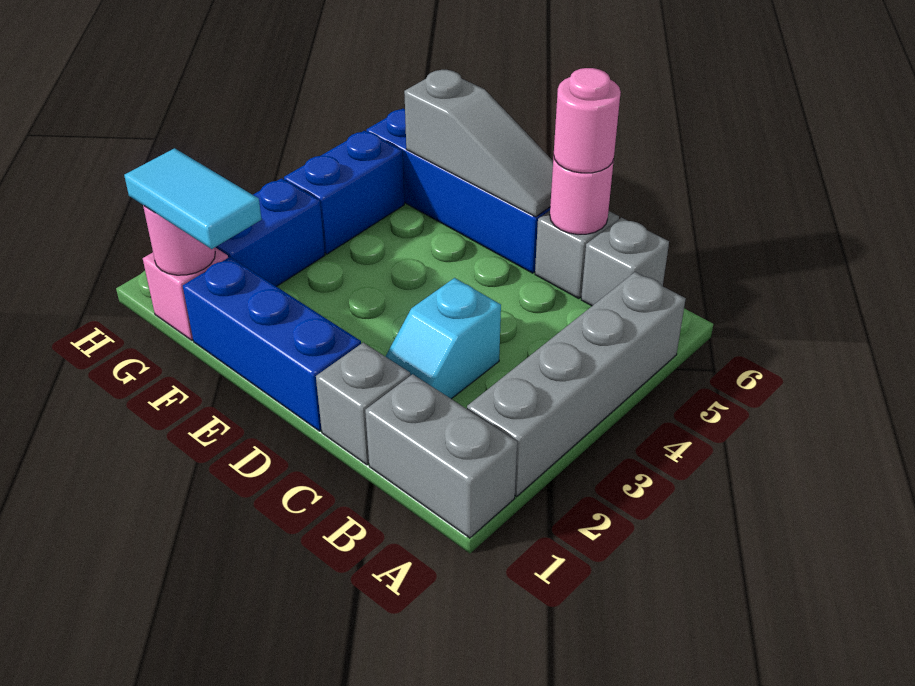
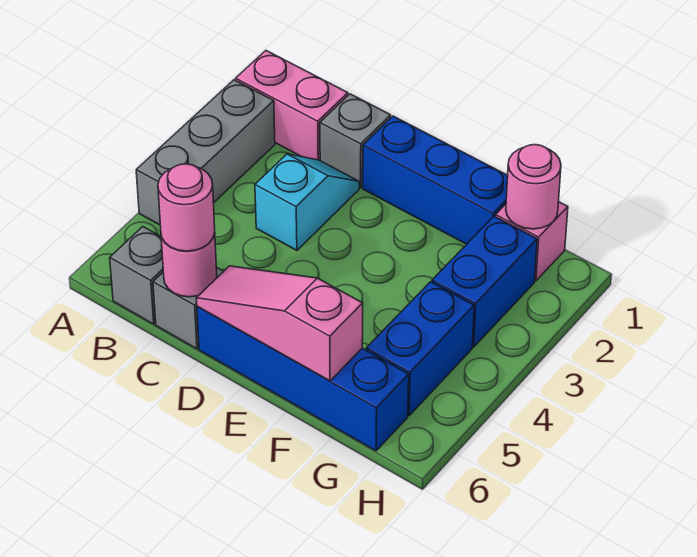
grey 1x2 brick [365,374,517,538] -> pink 1x2 brick [236,51,348,160]
grey 1x4 brick [467,272,686,496] -> grey 1x3 brick [136,80,275,225]
grey 1x3 slope [404,70,553,217] -> pink 1x3 slope [196,266,363,381]
cyan 1x2 tile [124,148,262,249] -> none

